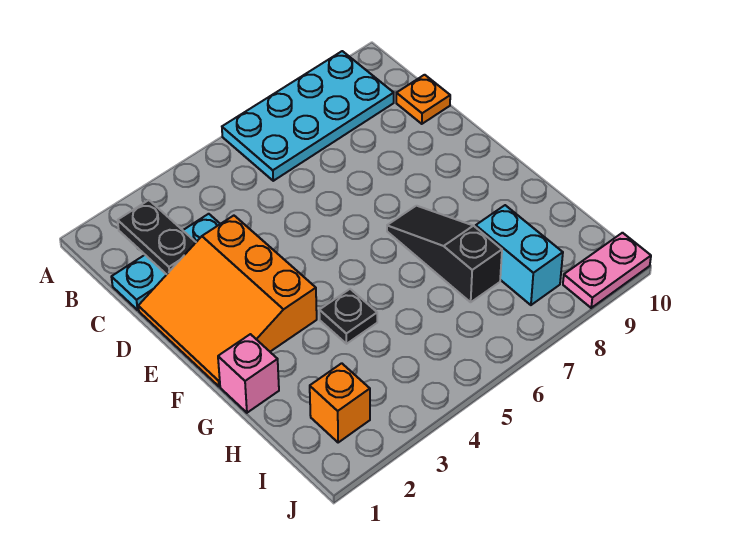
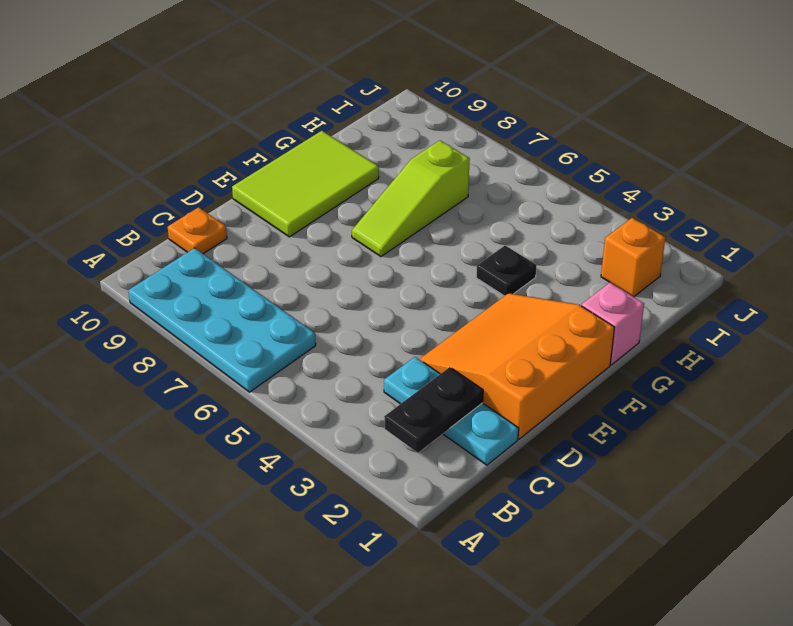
orange 3x3 slope [138,216,317,386] -> orange 3x3 slope turned to [419,293,615,439]
none -> lime 2x3 tile [232,131,379,237]
black 1x3 slope [387,206,502,302] -> lime 1x3 slope [352,140,470,257]
cyan 1x2 brick [476,205,563,305] -> none
pink 1x2 plate [563,233,651,308] -> none

